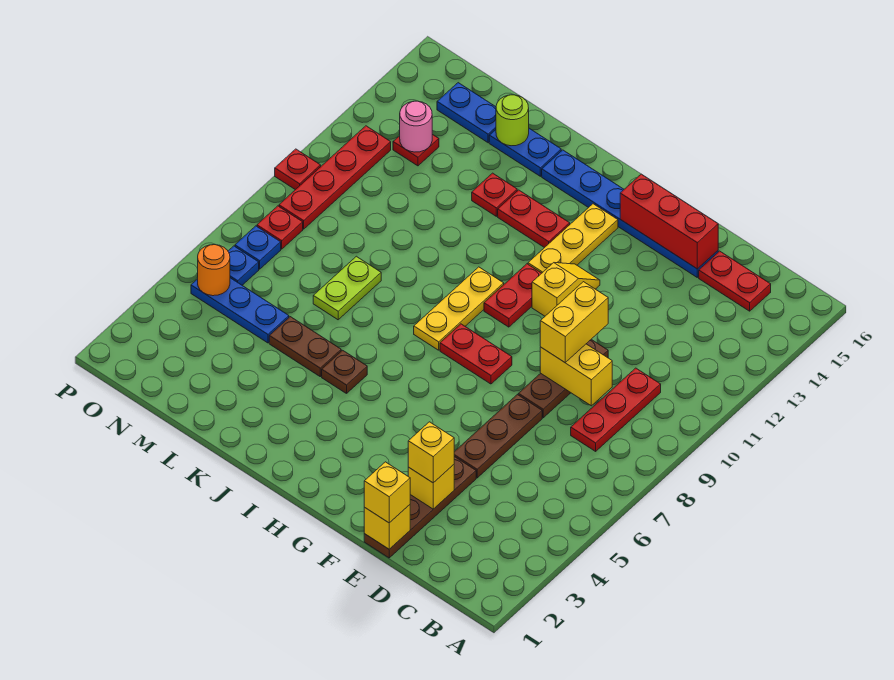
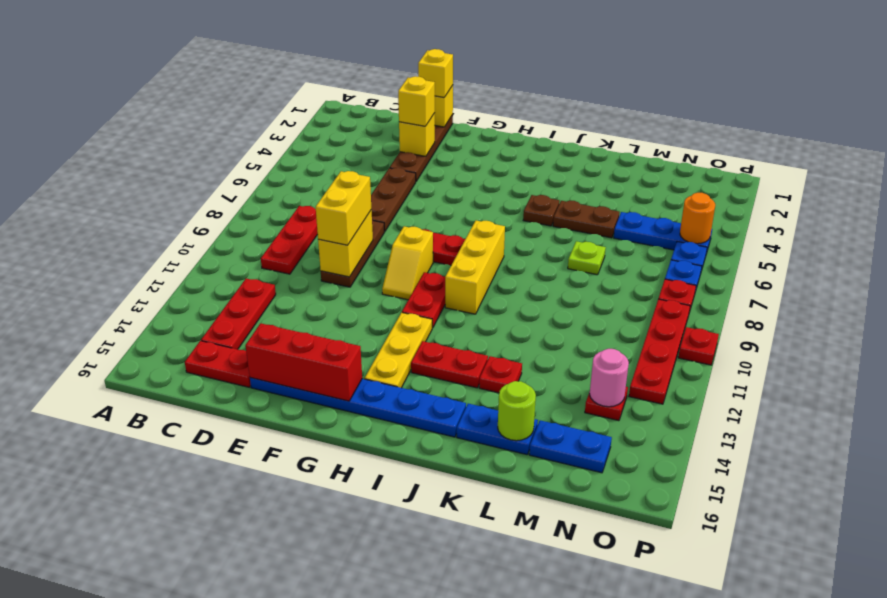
none -> red 1x3 plate [201,279,276,349]
yellow 1x2 brick [540,344,612,406] -> yellow 1x2 brick turned to [318,210,373,277]
yellow 1x2 slope [532,263,600,316] -> yellow 1x2 slope moved to [382,226,433,300]
yellow 1x3 plate [414,267,504,350] -> yellow 1x3 brick [445,221,505,314]
lime 1x2 plate [313,256,381,320] -> lime 1x1 plate [568,241,606,275]

